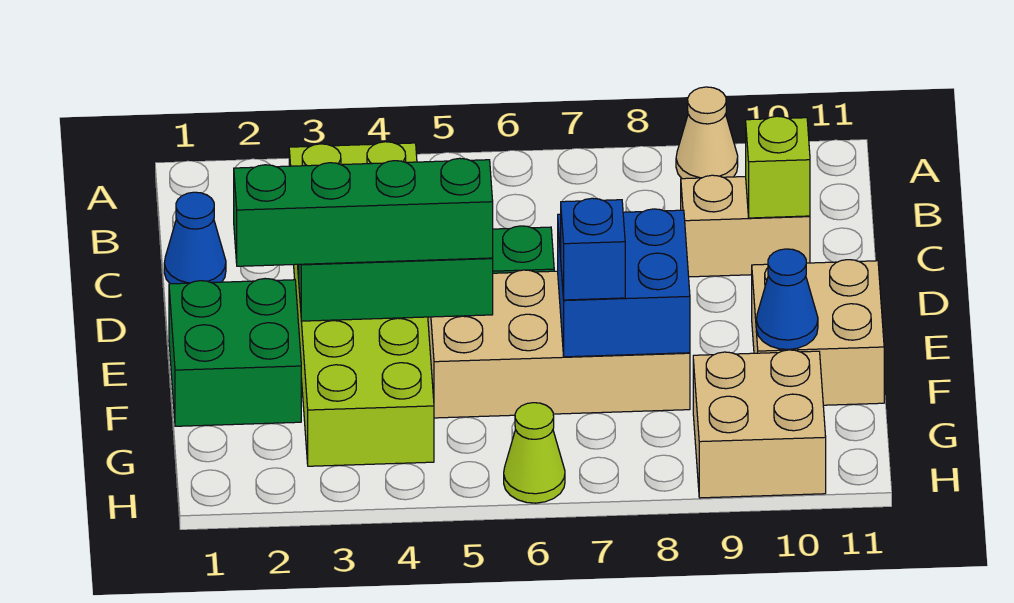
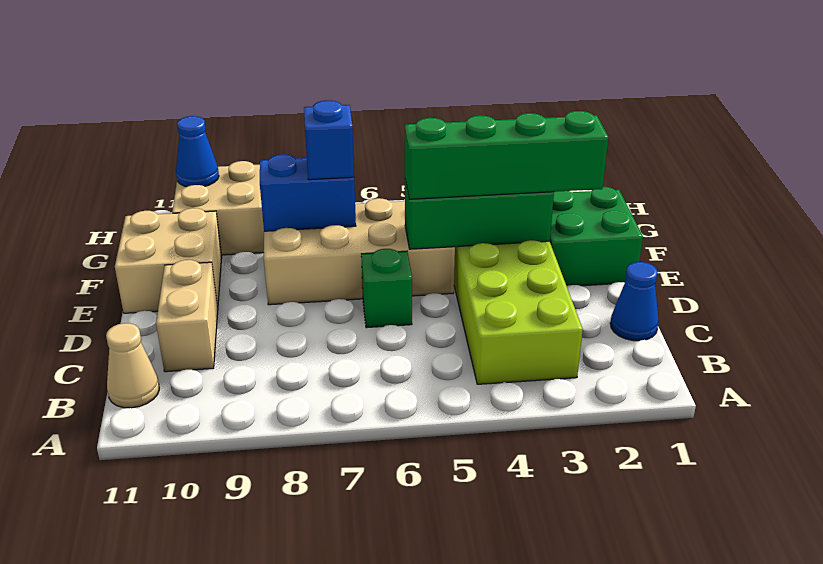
tan 1x1 cone [676,87,738,179] -> tan 1x1 cone moved to [106,323,159,408]
tan 1x2 brick [681,175,810,277] -> tan 1x2 brick turned to [156,260,218,372]
lime 1x1 brick [746,116,810,218] -> none
blue 2x2 brick [558,209,690,357] -> blue 1x2 brick [260,154,356,231]
blue 1x1 cone [756,249,818,350] -> blue 1x1 cone moved to [176,116,219,187]
lime 1x1 cone [504,403,565,503] -> none

